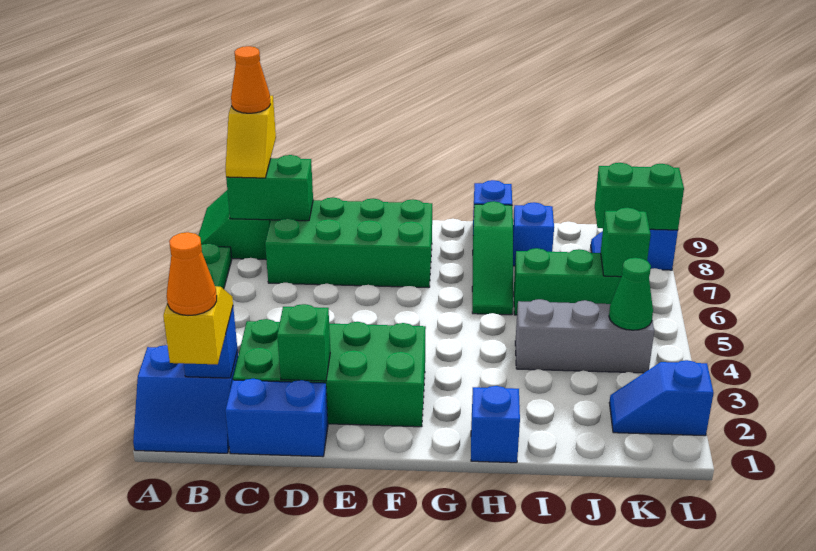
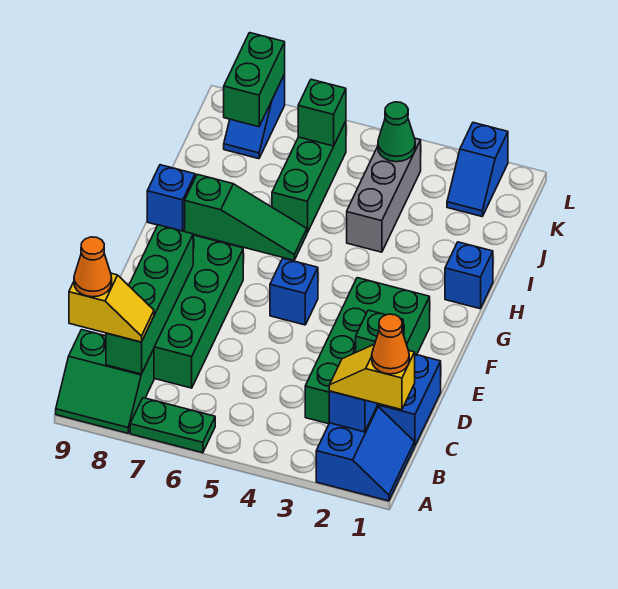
green 1x2 brick [226,155,313,221] -> green 1x4 brick [106,225,193,374]
blue 1x1 brick [513,202,554,266] -> blue 1x1 brick moved to [270,258,318,325]

